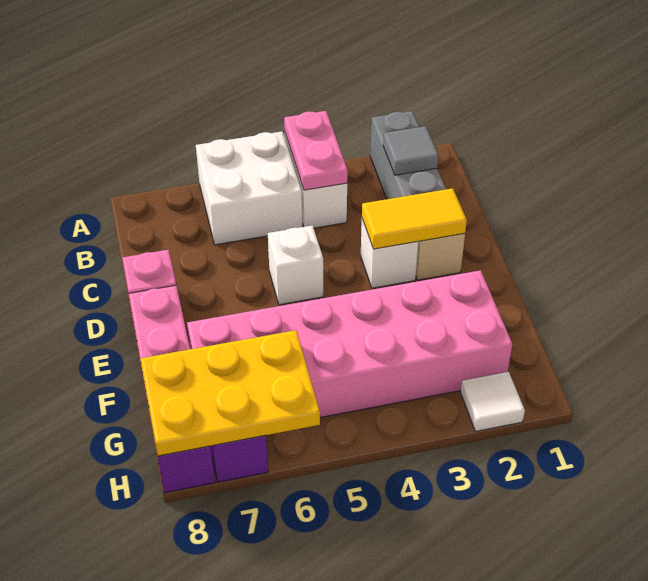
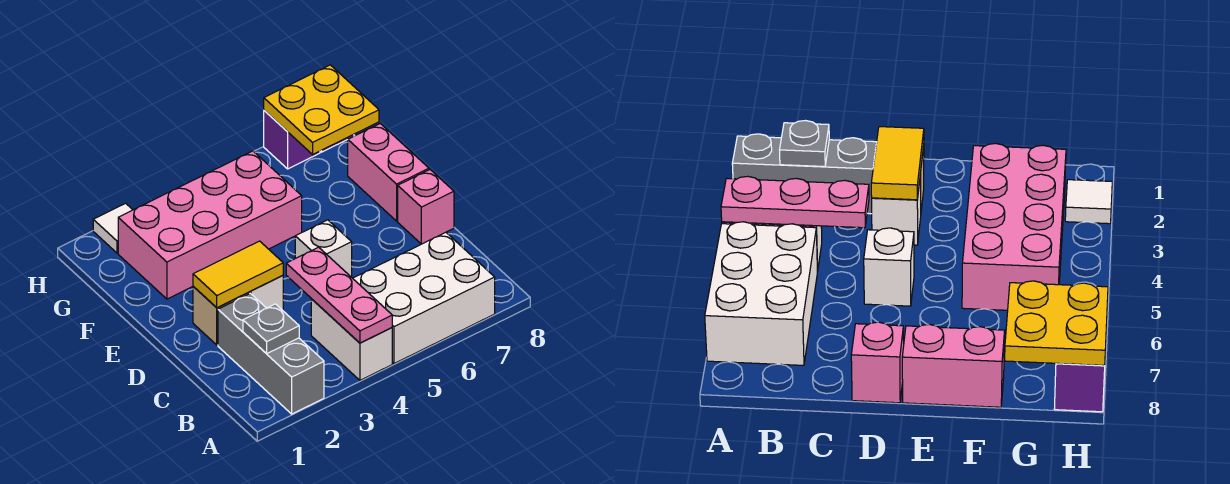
pink 1x2 plate [284,111,348,190] -> pink 1x3 plate [286,247,392,343]
white 2x2 brick [196,131,302,245] -> white 2x3 brick [353,232,495,364]
grey 1x1 tile [383,126,439,175] -> grey 1x1 plate [243,304,299,354]
pink 2x6 brick [187,270,513,417] -> pink 2x4 brick [118,151,302,299]
yellow 2x3 plate [140,330,320,456] -> yellow 2x2 plate [264,65,379,154]

